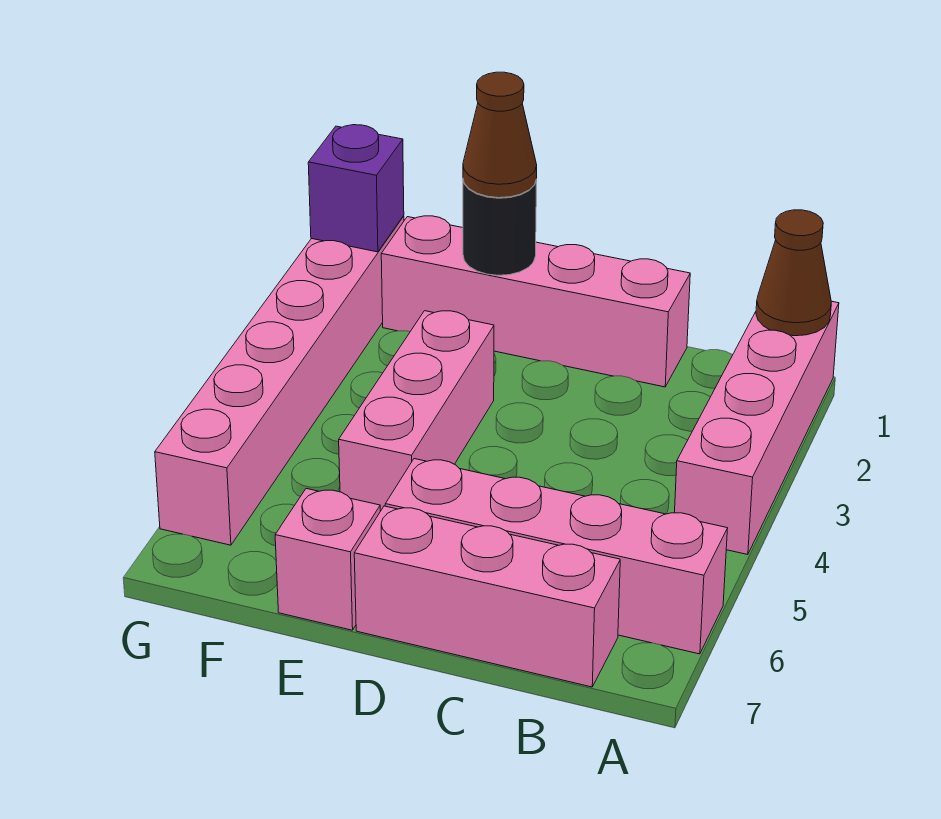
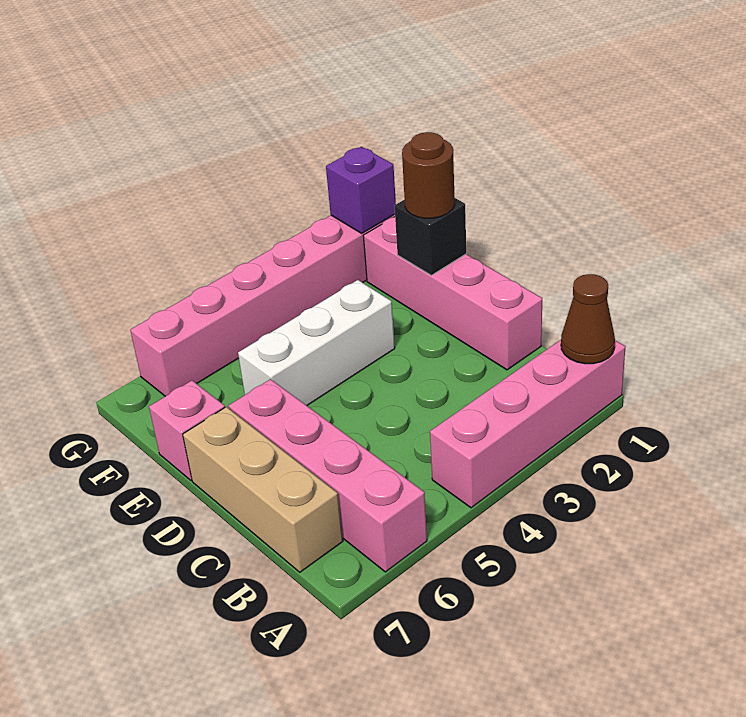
pink 1x3 brick [354,506,620,687] -> tan 1x3 brick [183,407,343,572]
black 1x1 round brick [463,180,537,275] -> black 1x1 brick [395,198,466,275]
brown 1x1 cone [463,72,537,198] -> brown 1x1 round brick [402,132,455,218]
pink 1x3 brick [339,311,494,511] -> white 1x3 brick [238,280,395,405]

